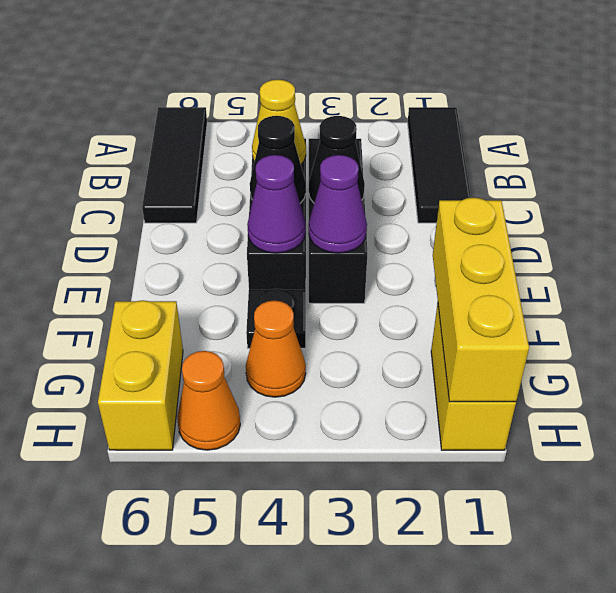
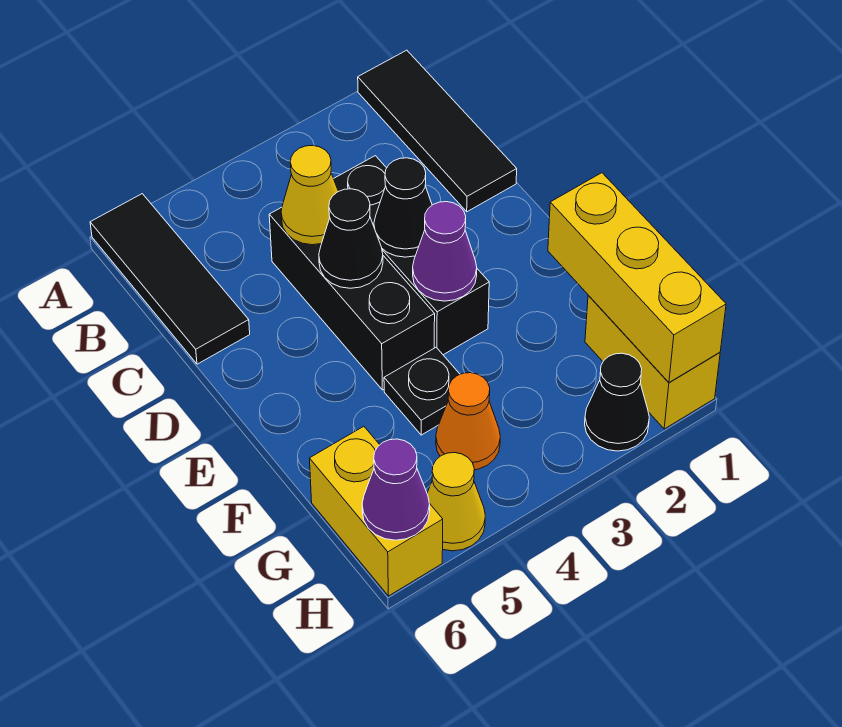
purple 1x1 cone [247,155,306,253] -> purple 1x1 cone moved to [362,439,430,540]
none -> black 1x1 cone [585,353,649,451]
orange 1x1 cone [177,351,240,450] -> yellow 1x1 cone [427,453,485,551]

